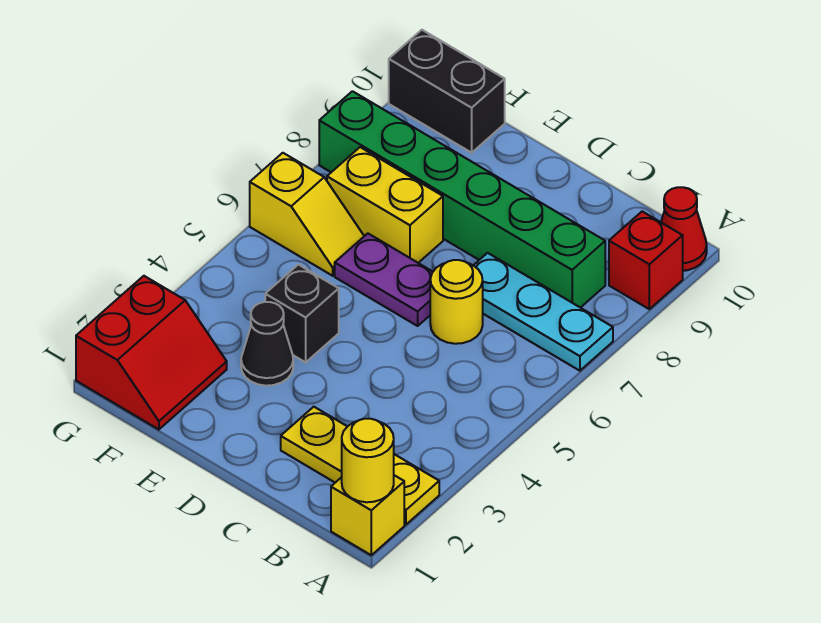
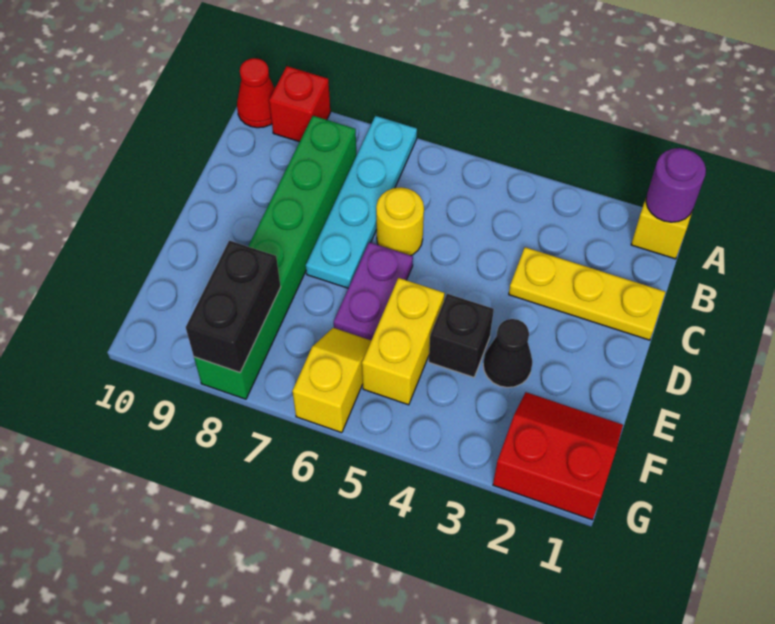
yellow 1x1 round brick [342,419,394,502] -> purple 1x1 round brick [646,148,706,222]
yellow 1x3 plate [281,407,439,524] -> yellow 1x3 plate turned to [509,247,666,340]
cyan 1x3 plate [474,253,613,371] -> cyan 1x4 plate [306,116,417,288]
yellow 1x2 brick [327,147,443,263] -> yellow 1x2 brick moved to [362,278,445,405]
black 1x2 brick [389,30,505,153] -> black 1x2 brick moved to [186,241,281,372]

